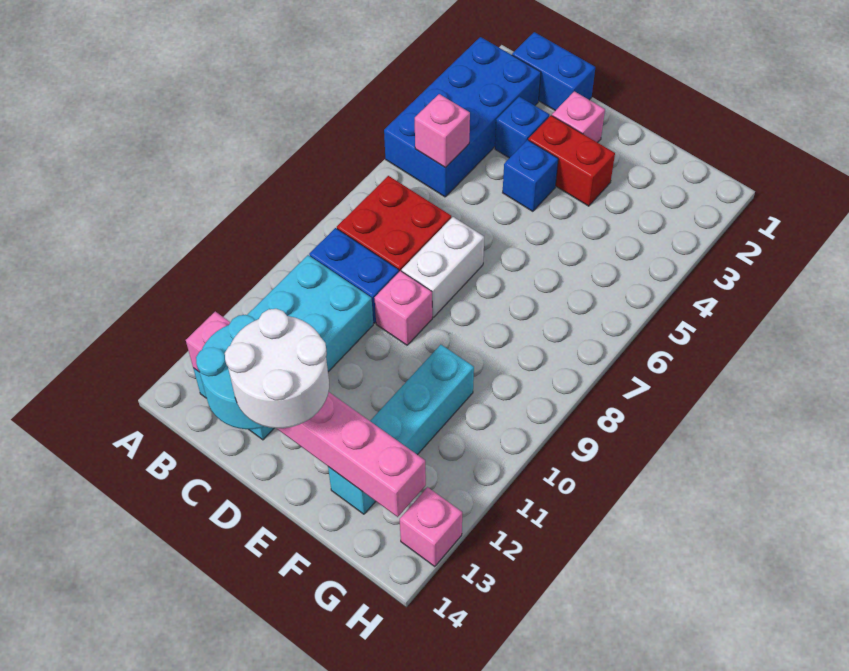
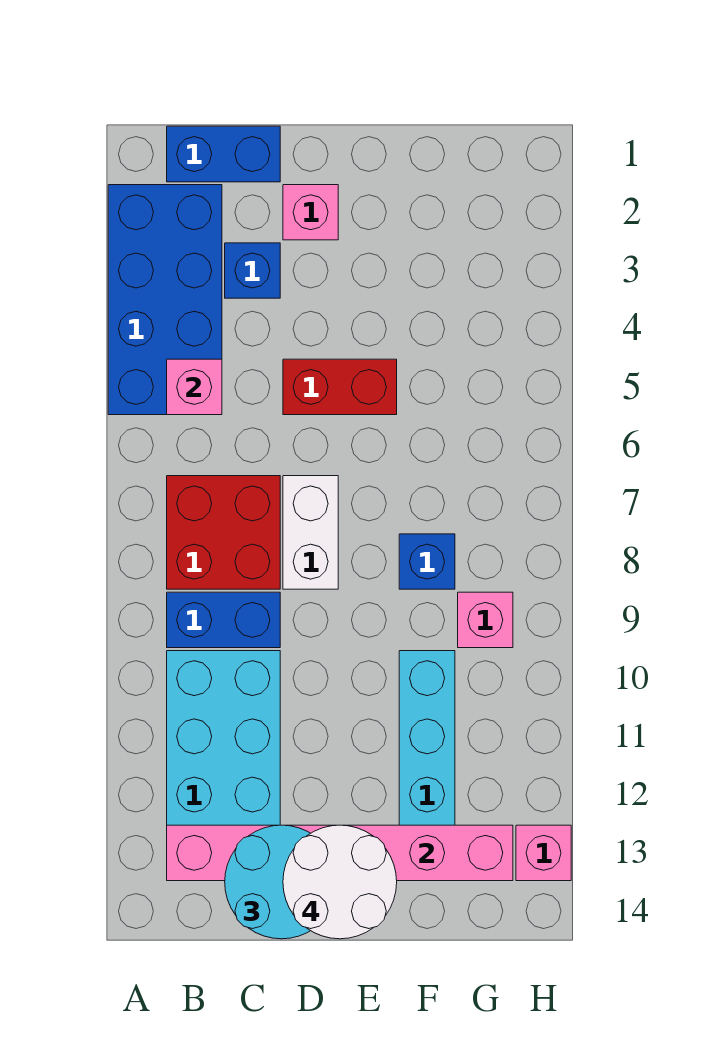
red 1x2 brick [528,115,615,206] -> red 1x2 brick moved to [283,359,397,415]
blue 1x1 brick [503,140,558,211] -> blue 1x1 brick moved to [399,534,455,589]
pink 1x1 brick [375,271,432,345] -> pink 1x1 brick moved to [458,592,513,648]

